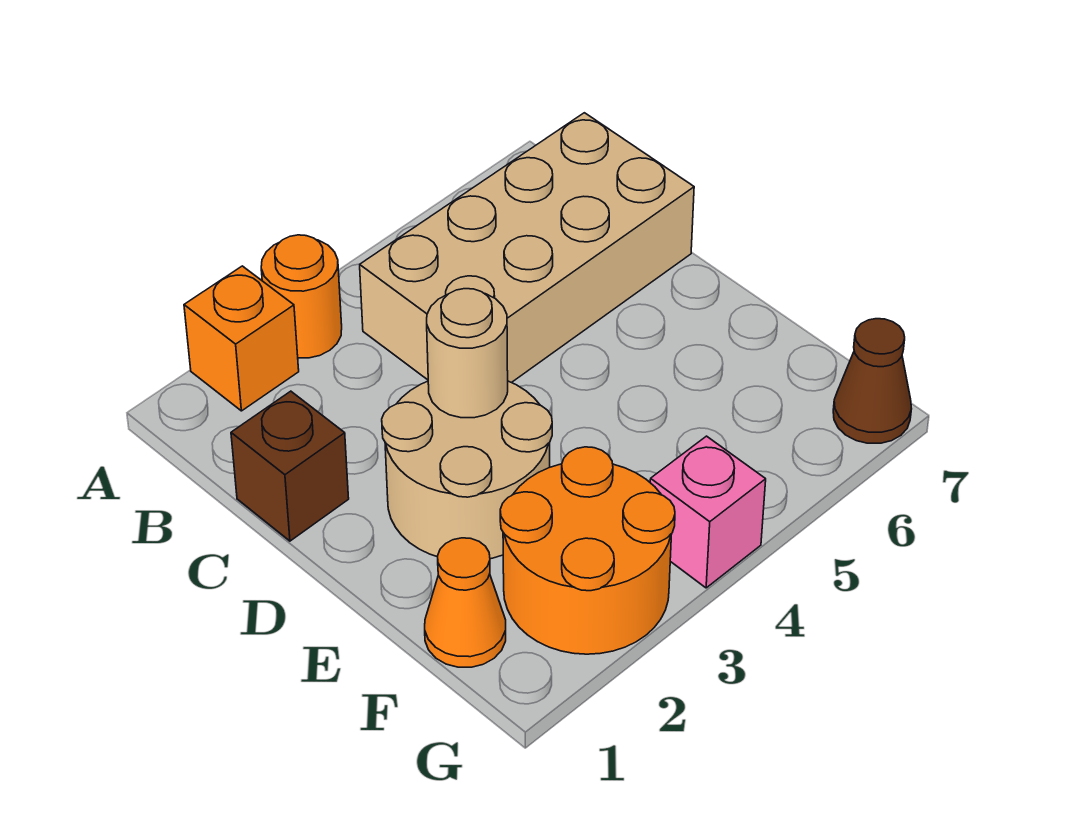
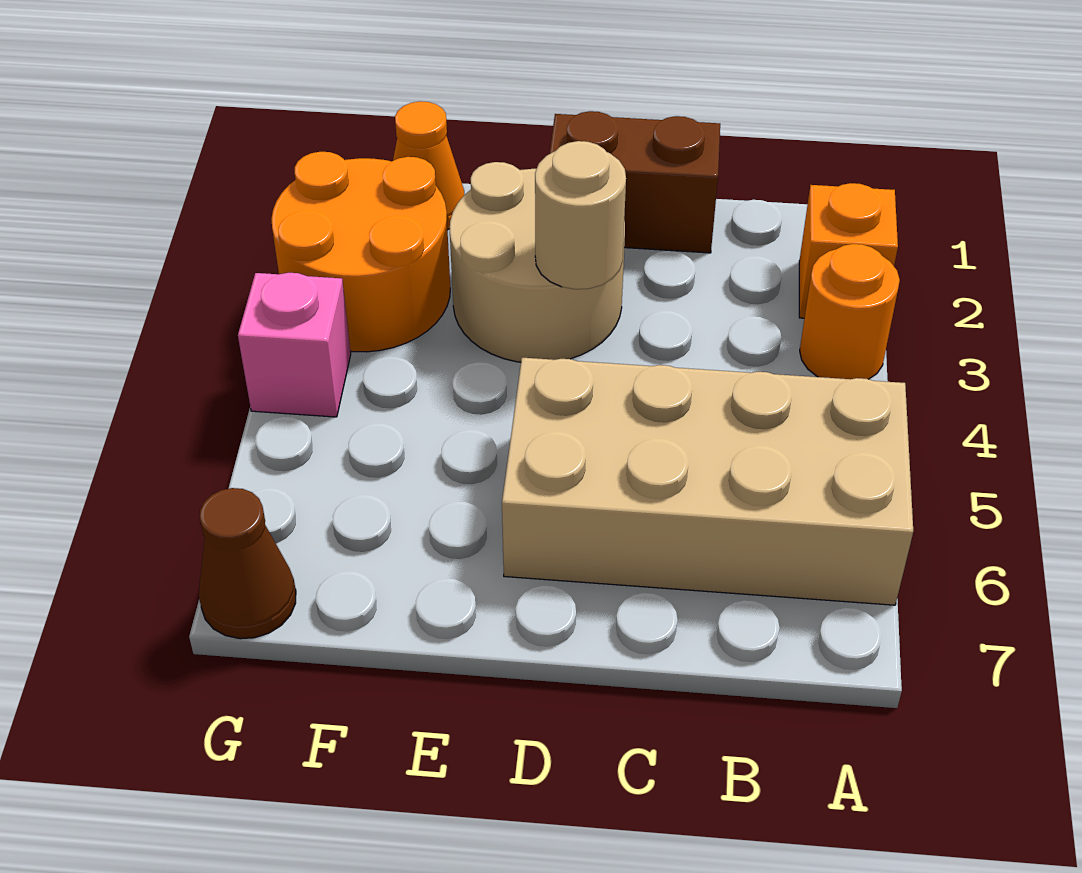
tan 2x4 brick [360,113,694,383] -> tan 2x4 brick turned to [502,358,913,605]
brown 1x1 brick [231,391,349,541] -> brown 1x2 brick [549,111,720,253]

